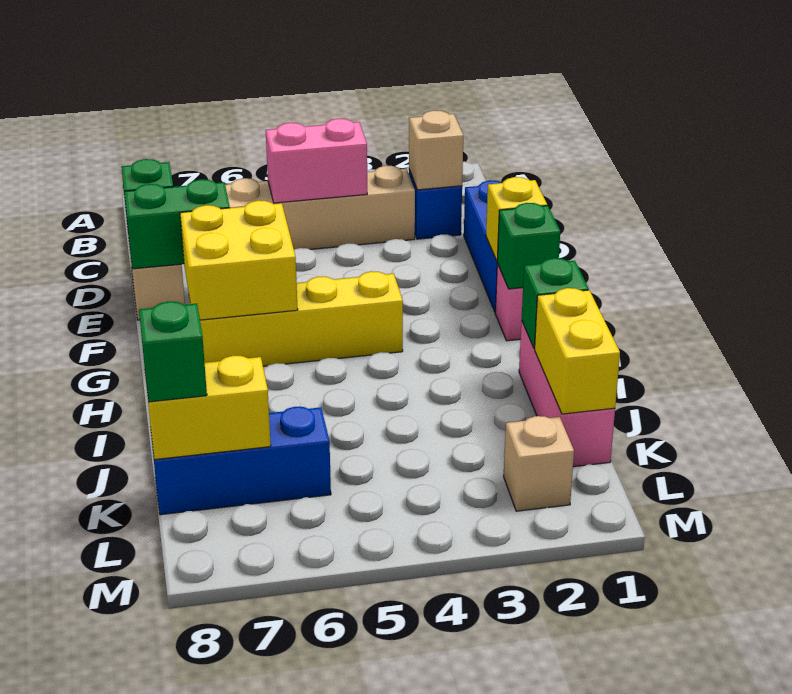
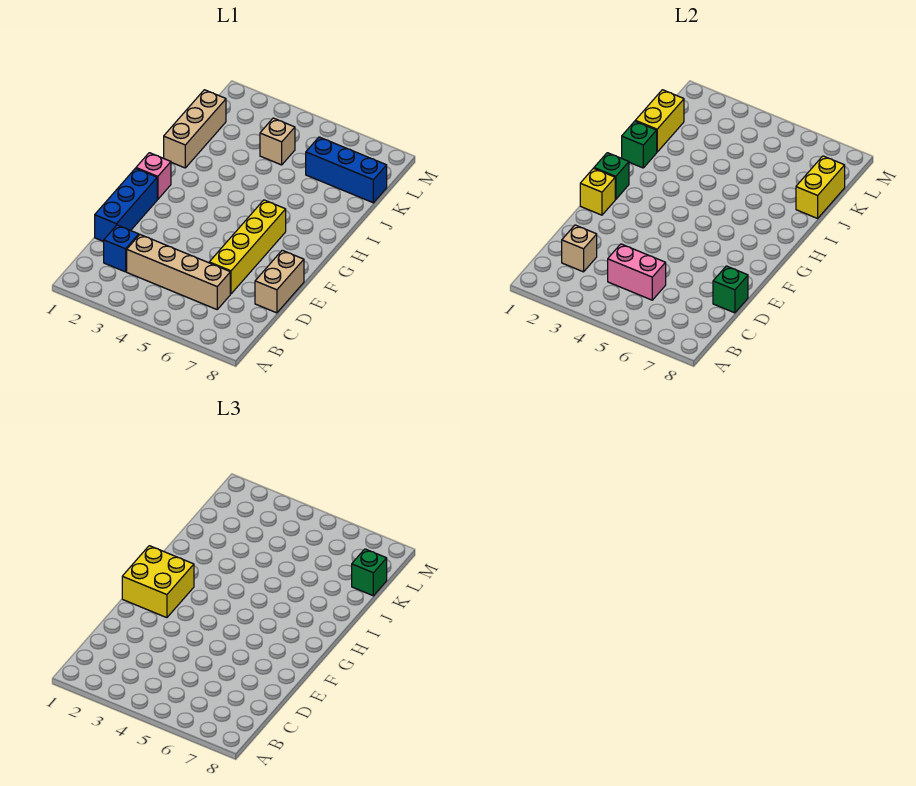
green 1x2 brick [124,179,230,269] -> none
yellow 2x2 brick [180,200,298,320] -> yellow 2x2 brick moved to [122,546,194,618]
yellow 1x4 brick [189,271,403,366] -> yellow 1x4 brick turned to [209,200,286,294]
pink 1x3 brick [519,321,615,467] -> tan 1x3 brick [164,90,226,168]
yellow 1x2 brick [146,355,271,460] -> yellow 1x2 brick turned to [796,156,845,218]
tan 1x1 brick [504,416,574,511] -> tan 1x1 brick moved to [260,118,295,165]

